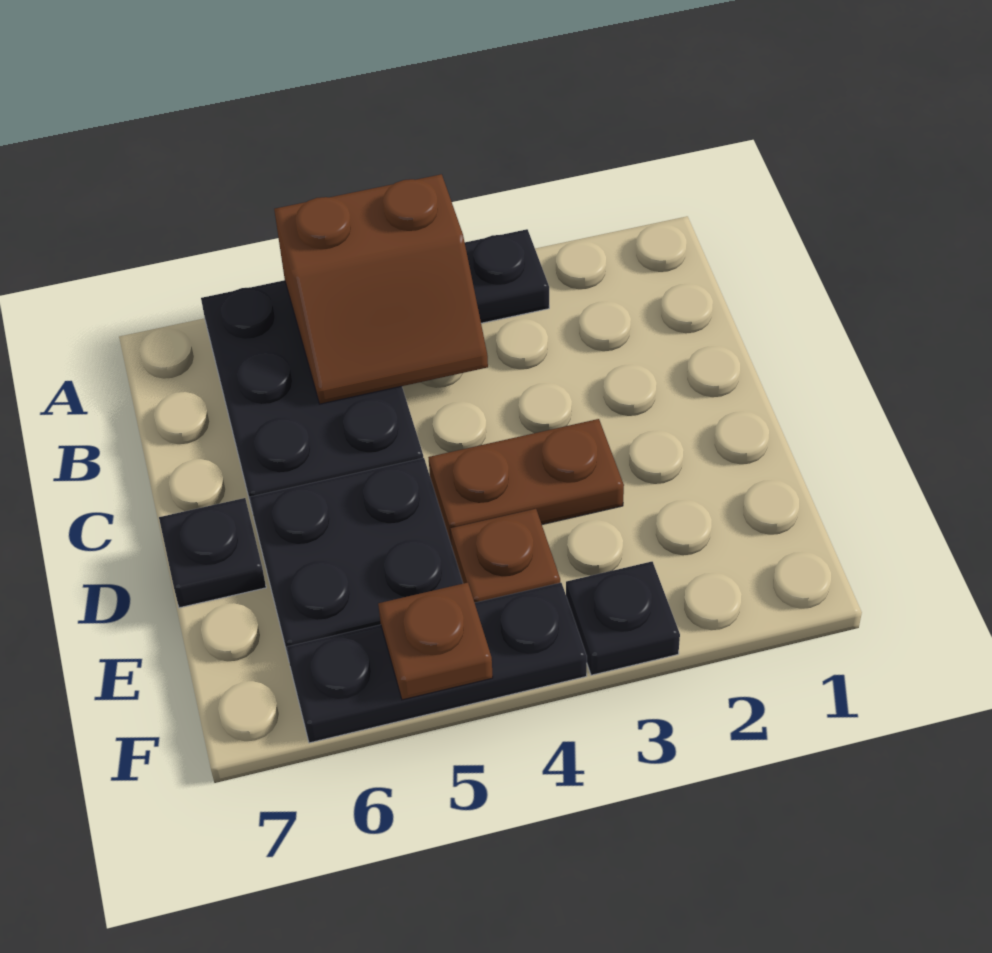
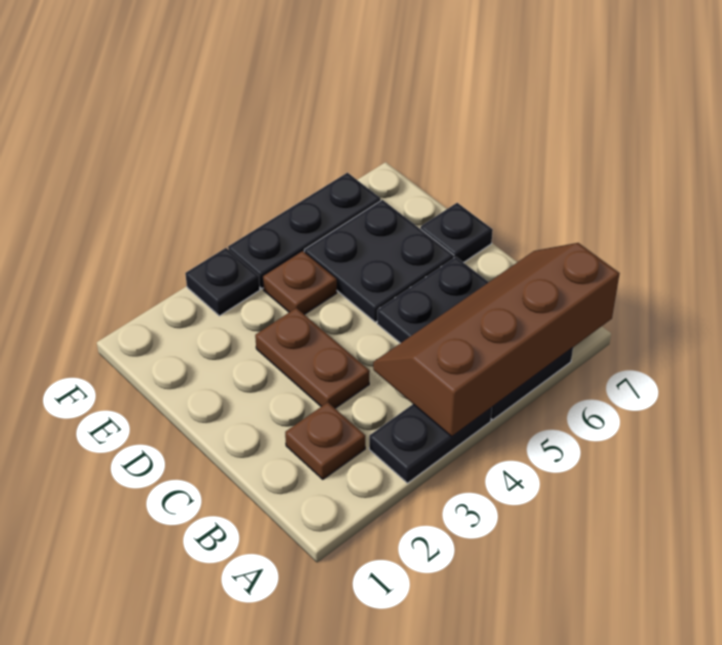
brown 2x2 slope [274,174,488,404] -> brown 2x4 slope [373,243,620,437]
brown 1x2 plate [428,419,624,545] -> brown 1x2 plate turned to [255,308,370,408]
brown 1x1 plate [378,582,493,700] -> brown 1x1 plate moved to [285,402,365,479]

